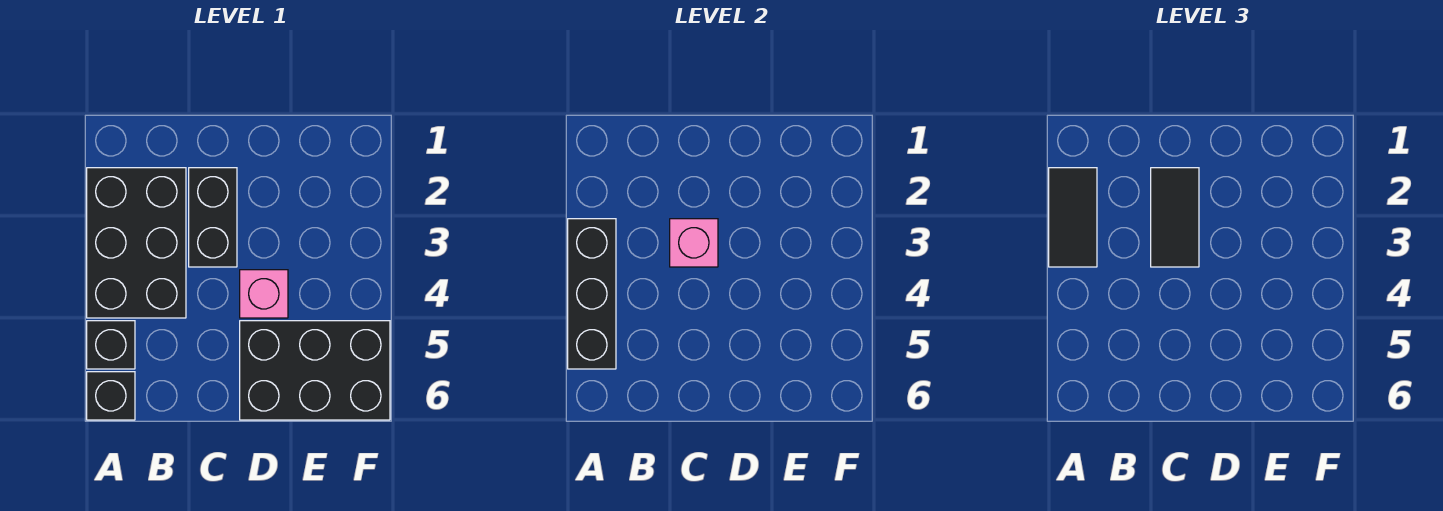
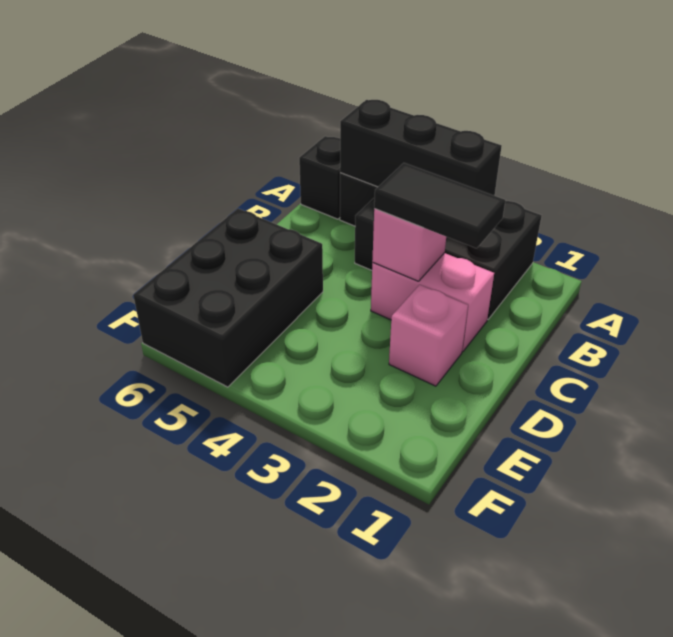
black 1x2 tile [1049,168,1097,267] -> none
black 1x2 brick [189,168,237,267] -> pink 1x2 brick [371,253,494,352]
pink 1x1 brick [240,270,288,318] -> pink 1x1 brick moved to [389,285,468,386]

